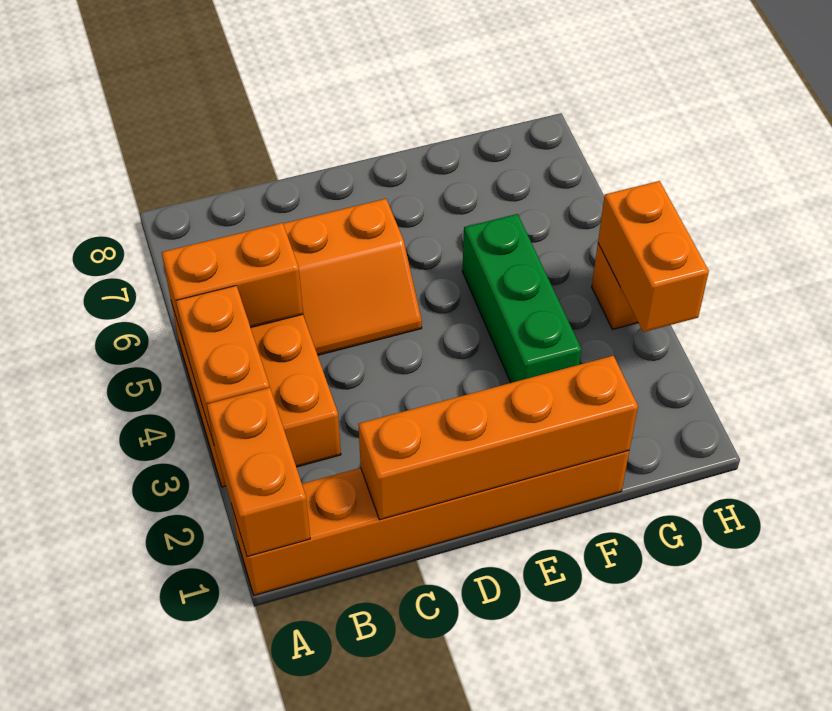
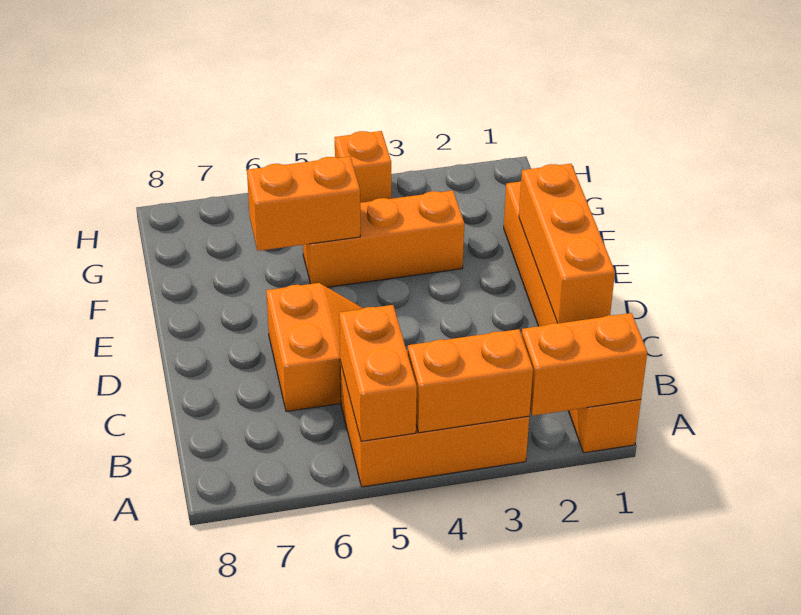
orange 1x4 brick [358,356,638,520] -> orange 1x3 brick [519,164,615,323]
green 1x3 brick [462,214,581,383] -> orange 1x3 brick [303,191,464,287]
orange 1x2 brick [598,181,709,332] -> orange 1x2 brick moved to [247,156,360,251]

